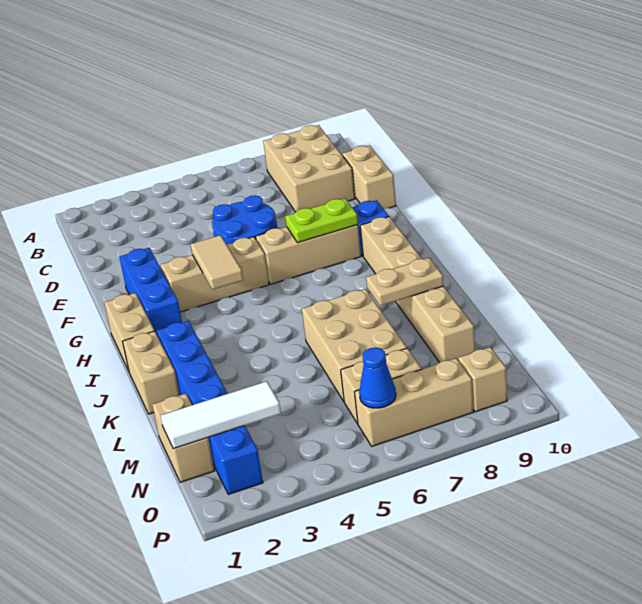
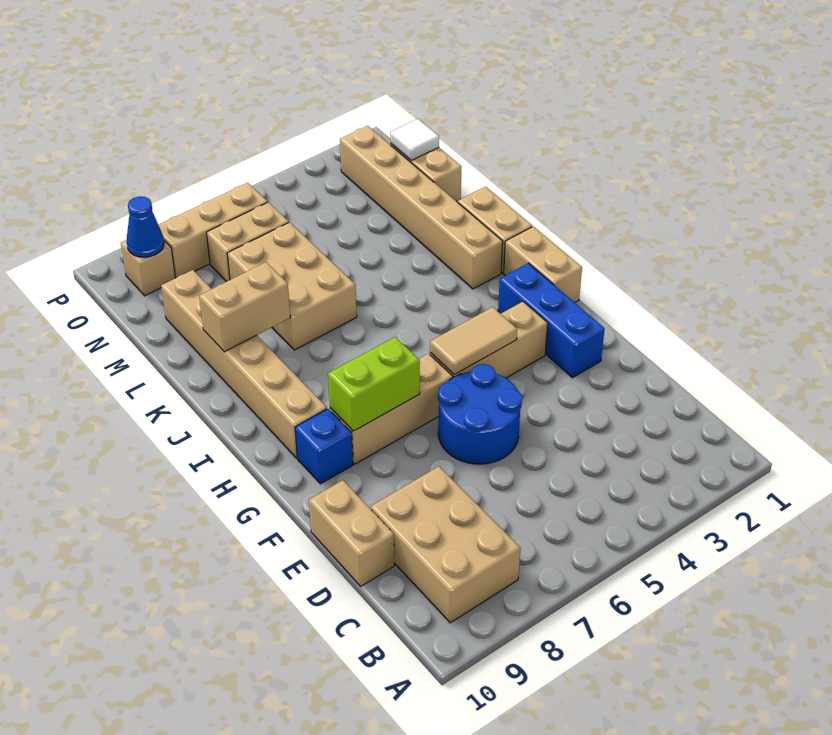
tan 1x2 tile [191,235,243,290] -> tan 1x2 tile turned to [430,307,517,375]
lime 1x2 plate [285,198,358,243] -> lime 1x2 brick [328,337,420,431]
blue 1x6 brick [157,321,263,494] -> tan 1x6 brick [340,126,503,289]
tan 1x2 plate [366,258,444,306] -> tan 1x2 brick [199,262,290,352]
white 1x3 tile [161,381,281,449] -> white 1x1 tile [390,119,439,160]
blue 1x1 cone [359,348,396,408] -> blue 1x1 cone moved to [127,196,164,257]

